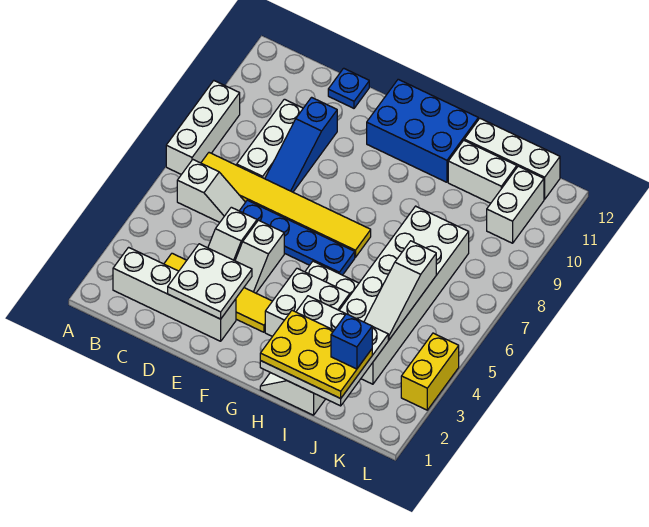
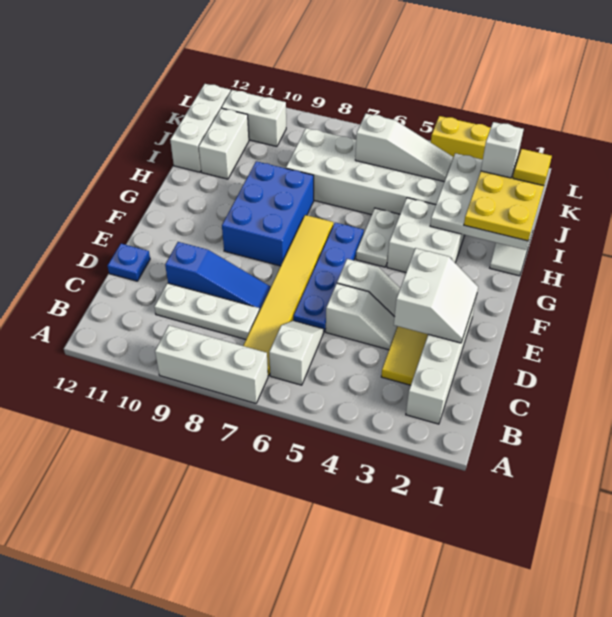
white 2x2 plate [168,244,252,319] -> white 2x2 slope [394,248,478,343]
blue 2x3 brick [367,79,478,182] -> blue 2x3 brick moved to [222,161,314,266]
none -> yellow 1x1 tile [513,149,552,186]
blue 1x1 brick [331,314,372,369] -> white 1x1 brick [481,122,524,178]

